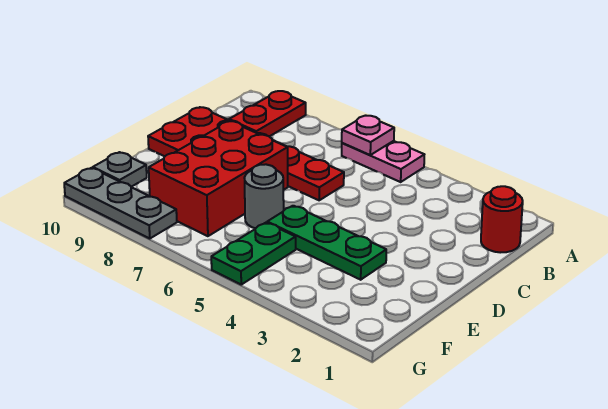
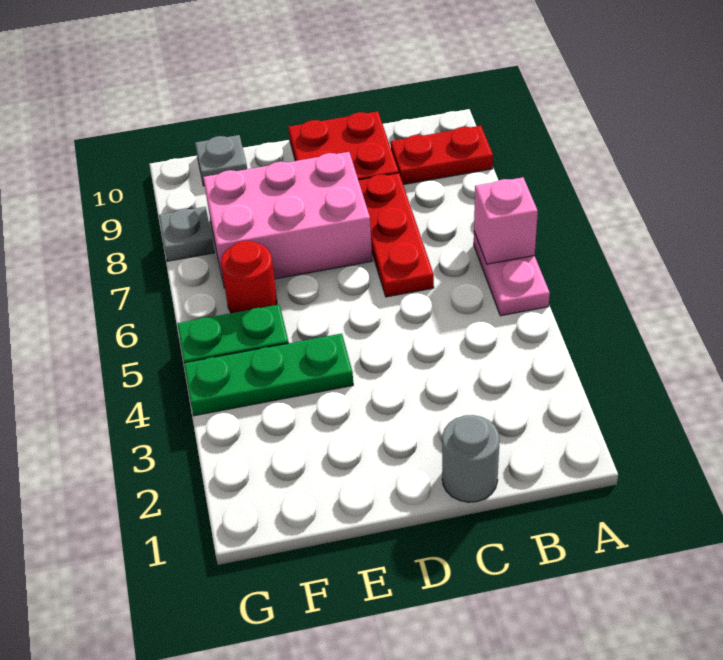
pink 1x1 plate [342,116,394,155] -> pink 1x1 brick [474,177,538,264]
red 1x1 round brick [481,186,523,253] -> red 1x1 round brick moved to [221,241,277,313]
red 2x3 brick [149,121,288,236] -> pink 2x3 brick [203,152,372,288]
green 1x3 plate [267,206,386,280] -> green 1x3 plate turned to [184,334,353,416]
grey 1x1 round brick [244,164,284,229] -> grey 1x1 round brick moved to [442,415,500,502]
grey 1x3 plate [64,168,177,238] -> grey 1x1 plate [159,207,214,261]

